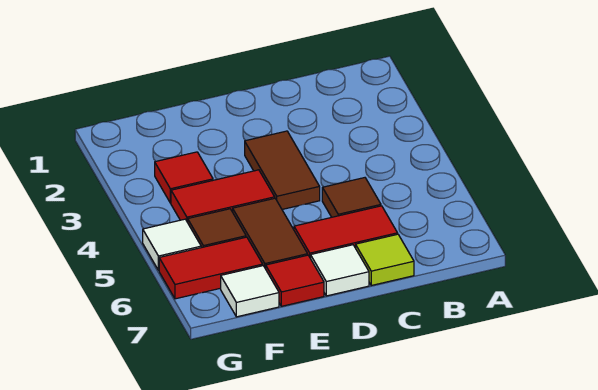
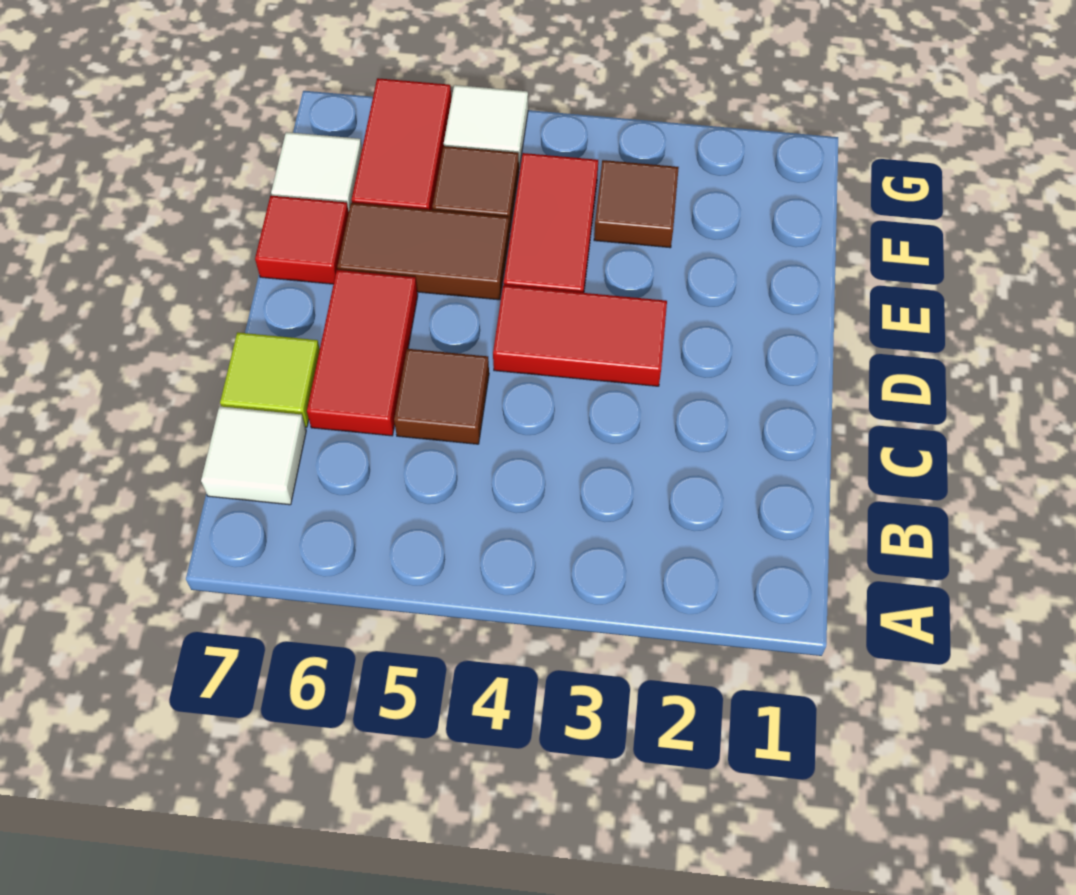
brown 1x2 tile [245,131,320,209] -> red 1x2 tile [493,285,667,386]
white 1x1 tile [311,245,369,296] -> white 1x1 tile moved to [201,406,306,505]
red 1x1 tile [155,152,213,203] -> brown 1x1 tile [594,160,679,248]

